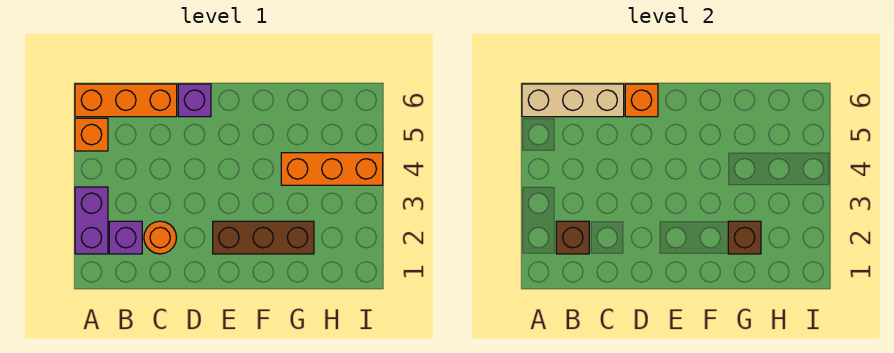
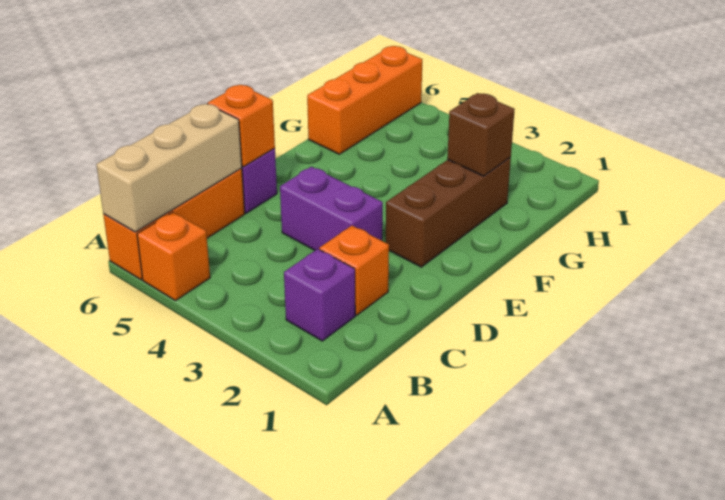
purple 1x2 brick [75,187,108,254] -> purple 1x2 brick moved to [280,167,383,250]
brown 1x1 brick [556,221,589,254] -> none
orange 1x1 round brick [144,221,176,254] -> orange 1x1 brick [319,226,389,315]
orange 1x3 brick [281,153,383,185] -> orange 1x3 brick moved to [307,46,422,154]

